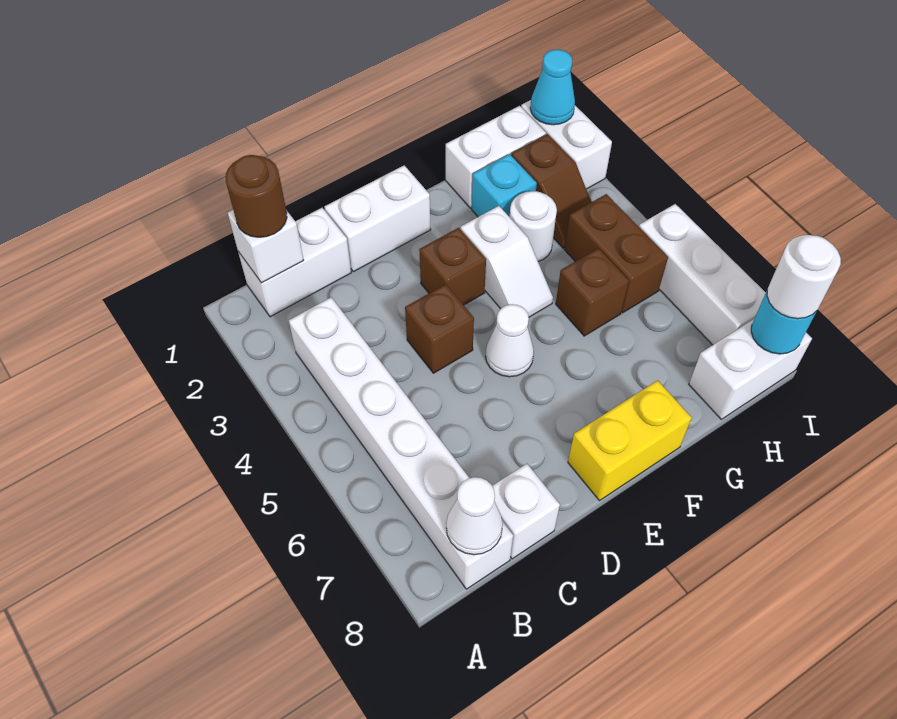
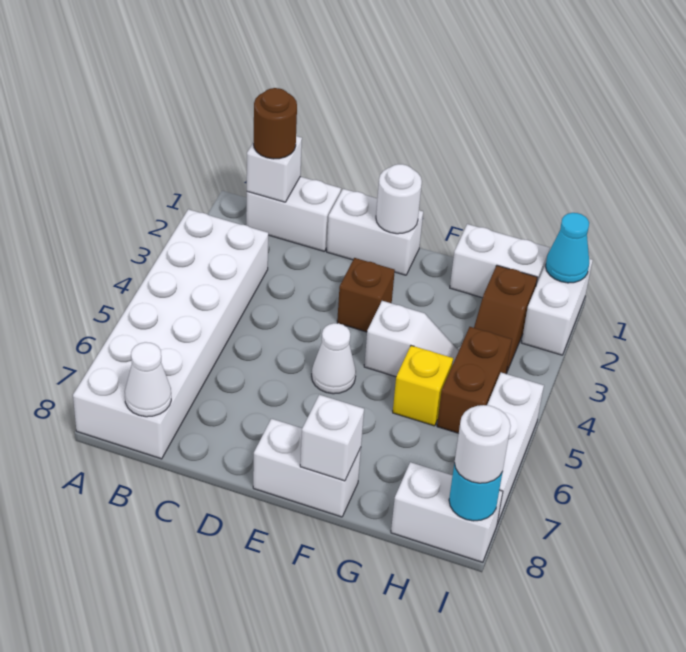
white 1x6 brick [289,297,513,589] -> white 2x6 brick [73,209,268,459]
white 1x1 brick [492,464,560,559] -> white 1x1 brick moved to [300,395,364,481]
brown 1x1 brick [405,284,474,373] -> none
yellow 1x2 brick [568,380,692,501] -> white 1x2 brick [253,419,361,517]
white 1x2 slope [461,206,553,317] -> white 1x2 slope turned to [364,301,459,377]
cyan 1x1 brick [472,154,537,217] -> none
white 1x1 round brick [510,191,557,262] -> white 1x1 round brick moved to [376,164,422,234]
brown 1x1 brick [556,248,629,336] -> yellow 1x1 brick [393,346,453,426]

